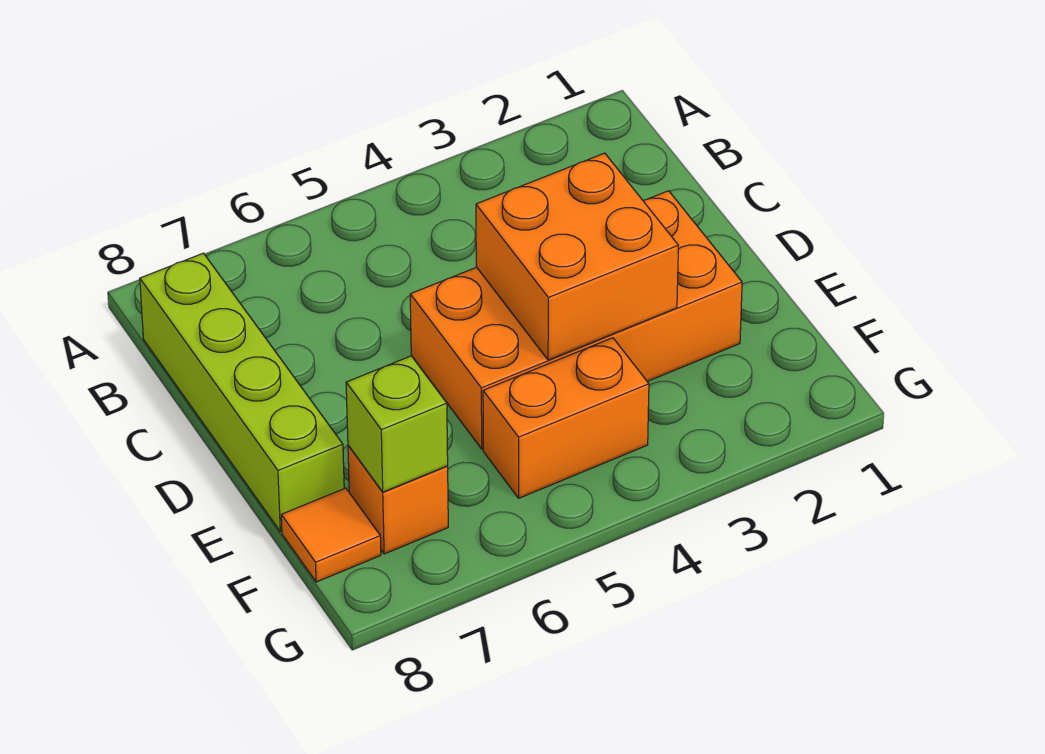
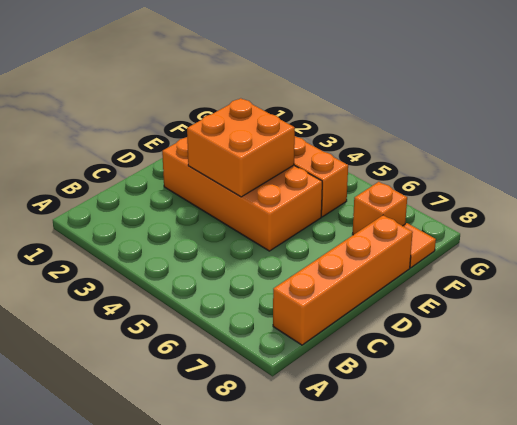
lime 1x4 brick [140,253,344,532] -> orange 1x4 brick [273,215,413,345]
lime 1x1 brick [346,356,448,492] -> none

